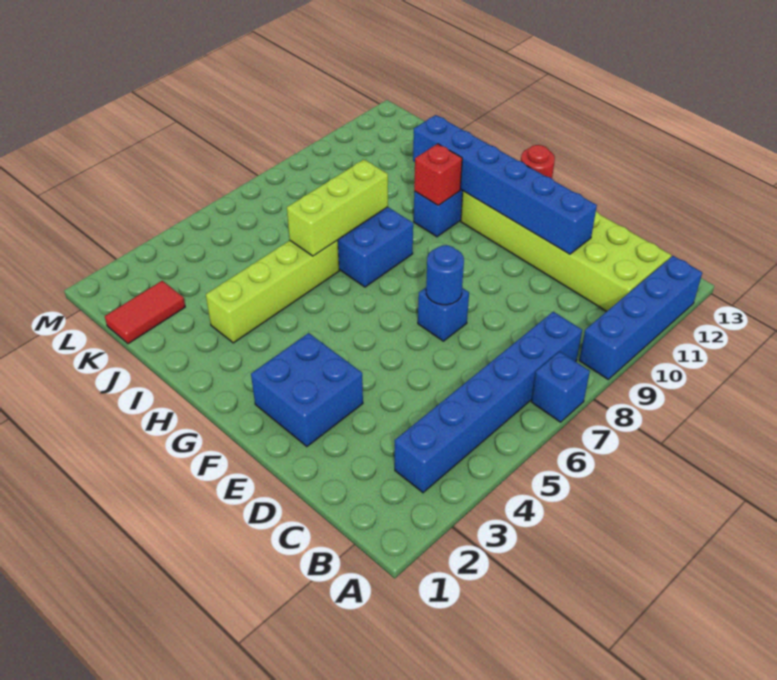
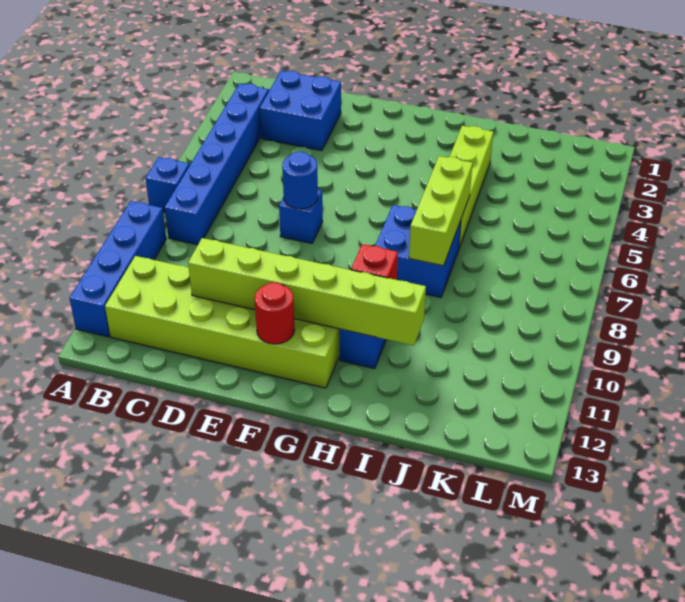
blue 1x6 brick [413,115,597,254] -> lime 1x6 brick [188,238,426,345]
blue 2x2 brick [251,333,363,447] -> blue 2x2 brick moved to [260,71,341,151]
red 1x2 tile [105,281,185,344] -> none

